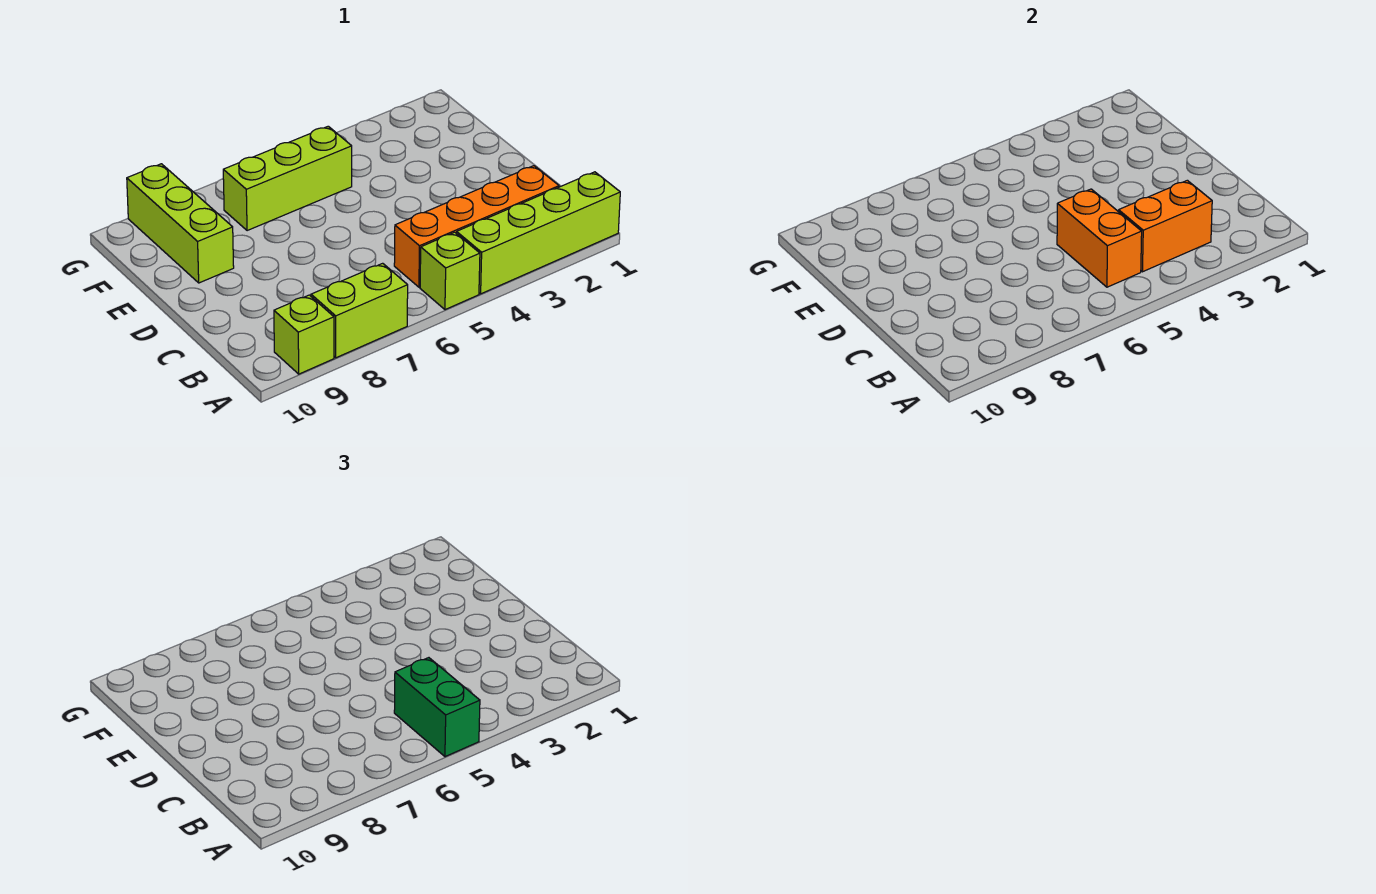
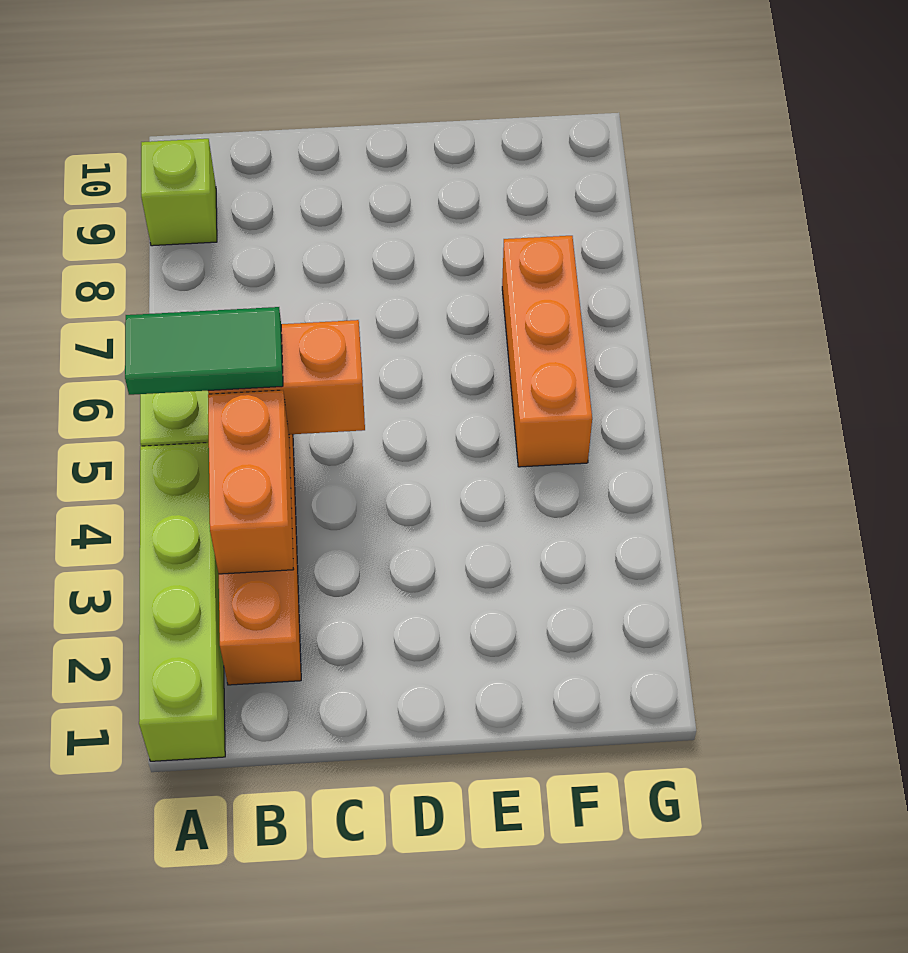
green 1x2 brick [394,658,480,757] -> green 1x2 tile [125,307,283,395]
lime 1x2 brick [311,263,408,358] -> none
lime 1x3 brick [127,164,234,283] -> none
lime 1x3 brick [223,126,352,231] -> orange 1x3 brick [502,236,592,467]

